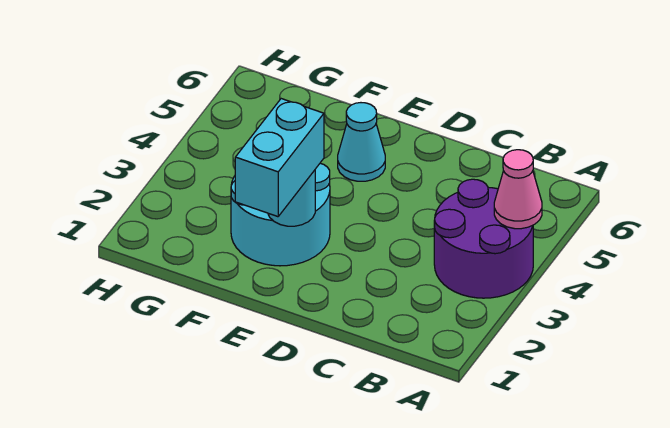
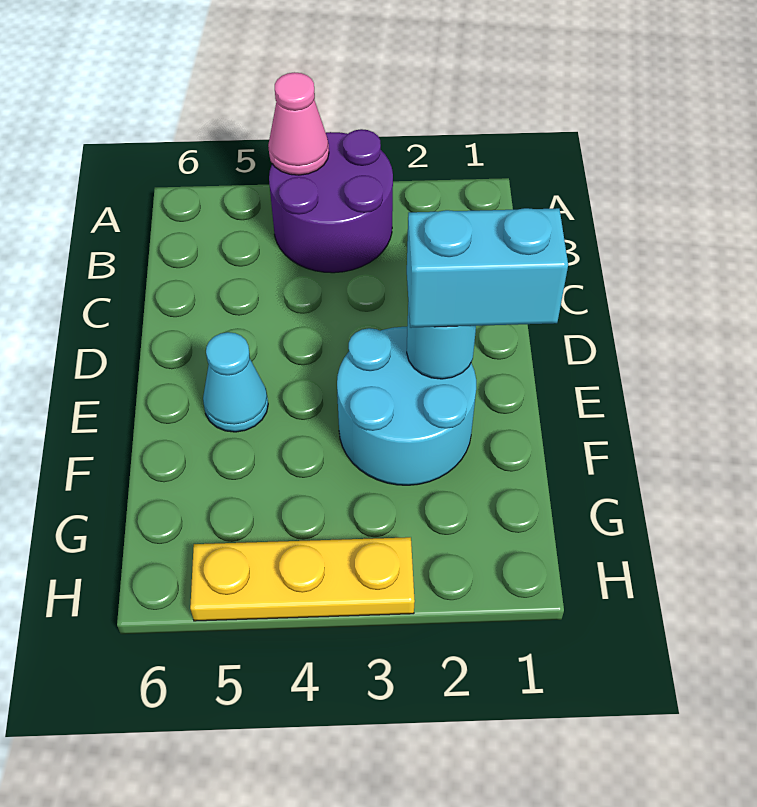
none -> yellow 1x3 plate [190,537,415,621]

